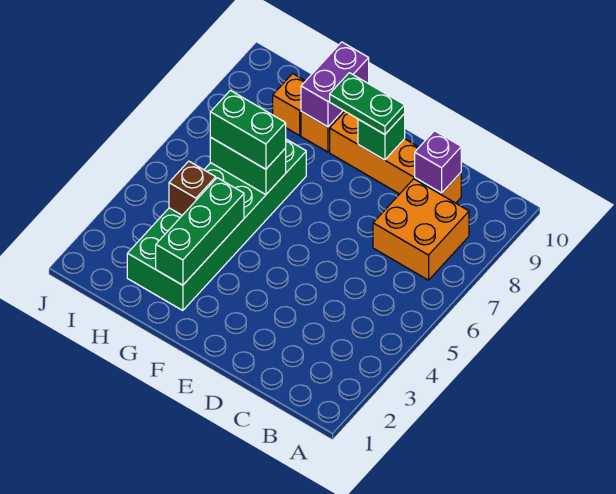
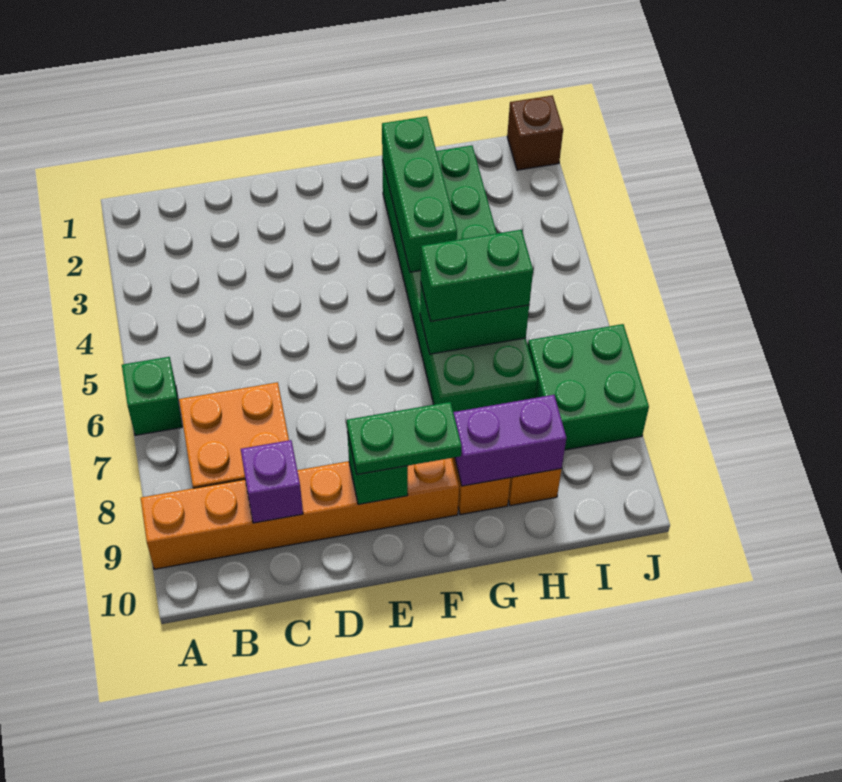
none -> green 1x1 brick [122,357,182,435]
orange 1x4 brick [330,112,461,203] -> orange 1x6 brick [141,458,459,569]
purple 1x2 brick [301,42,369,127] -> purple 1x2 brick turned to [453,395,566,486]
brown 1x1 brick [169,161,216,215] -> brown 1x1 brick moved to [507,96,563,170]
none -> green 2x2 brick [528,324,649,450]

